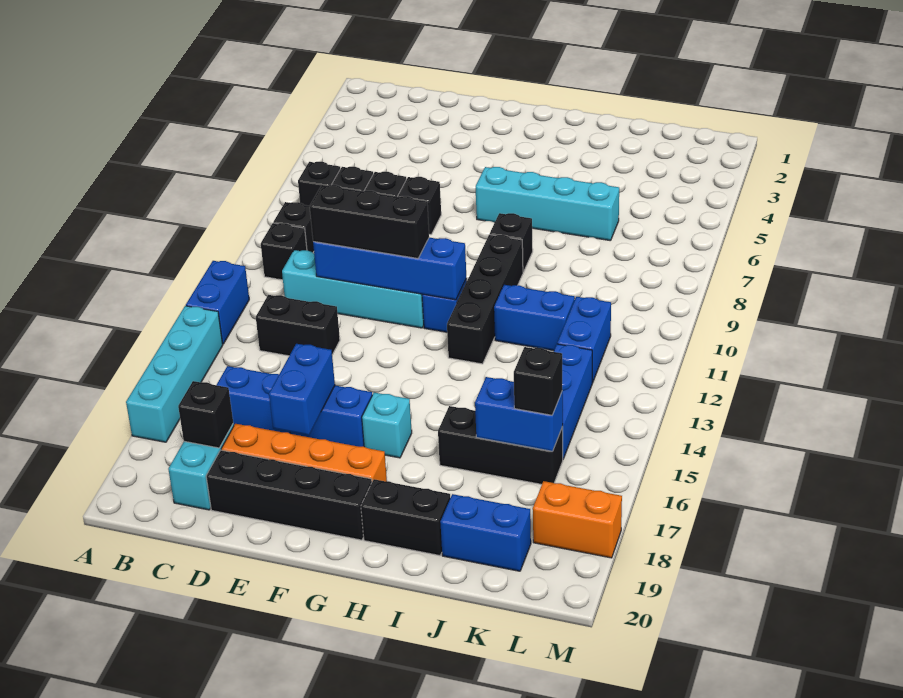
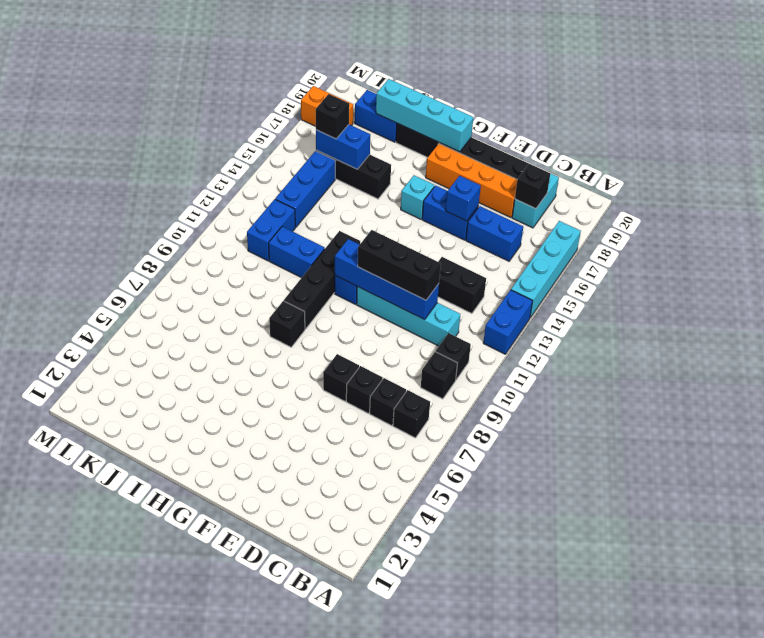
blue 1x2 brick [269,344,335,435] -> blue 1x1 brick [446,176,481,221]
cyan 1x4 brick [476,167,619,241] -> cyan 1x4 brick moved to [376,79,473,152]

